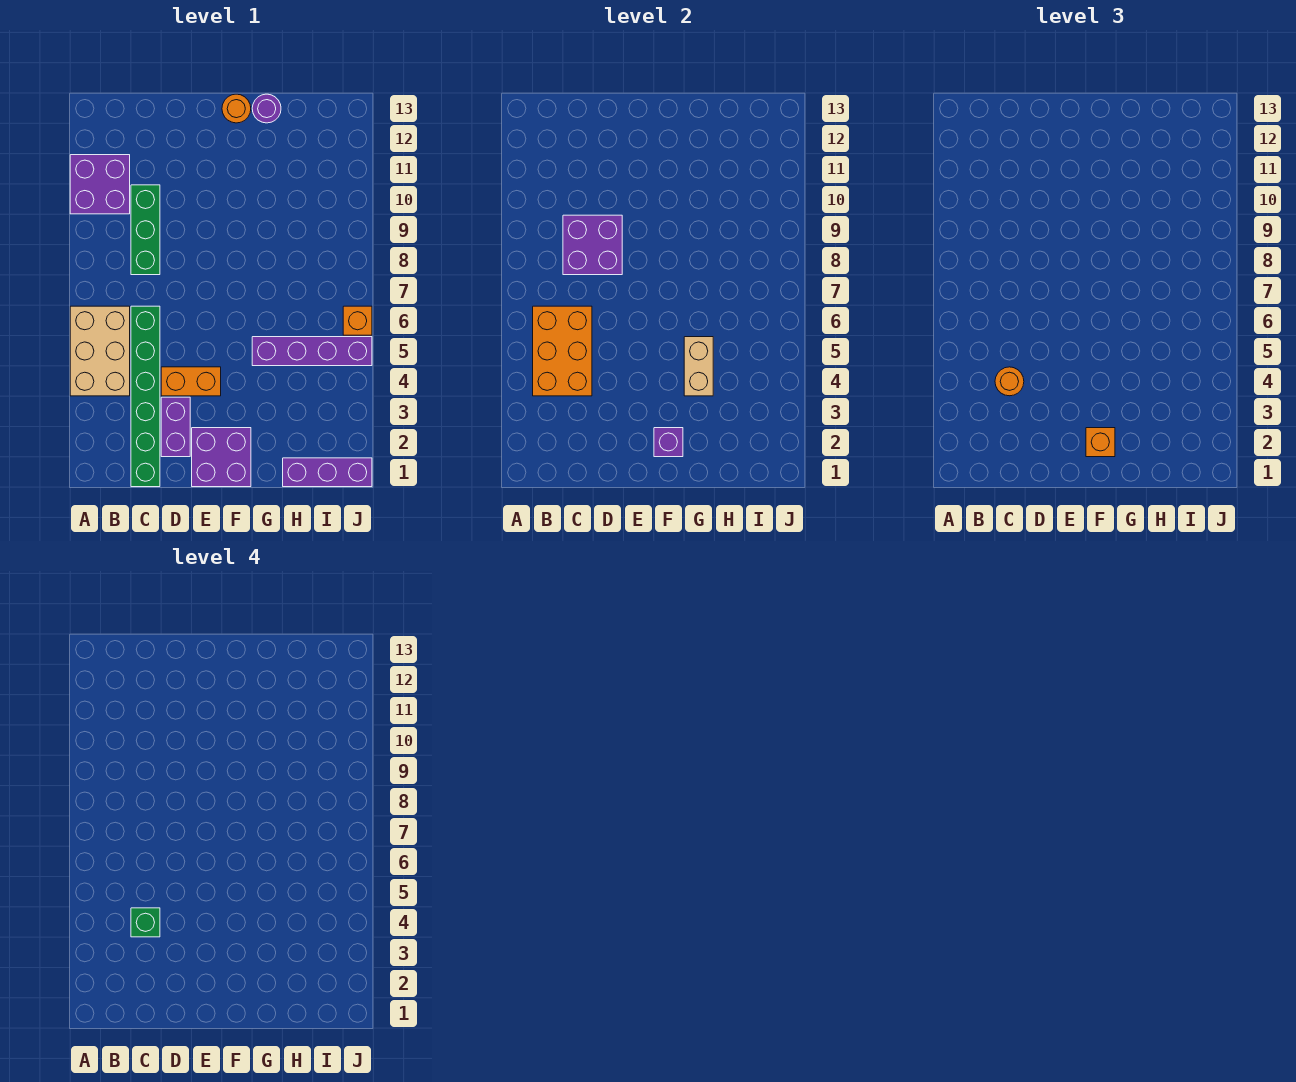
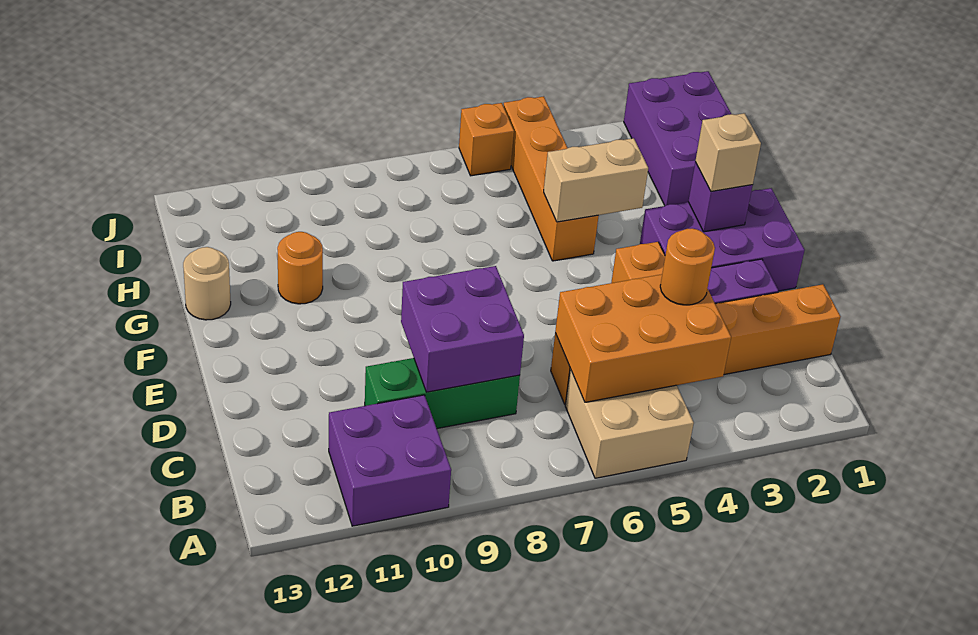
tan 2x3 brick [70,306,130,396] -> tan 2x2 brick [565,369,694,478]
green 1x6 brick [131,306,160,487] -> orange 1x6 brick [551,284,840,404]
green 1x1 brick [131,908,160,937] -> none
purple 2x2 brick [192,428,251,487] -> purple 2x3 brick [640,188,805,291]
orange 1x1 brick [1086,428,1115,457] -> tan 1x1 brick [695,113,761,191]
orange 1x1 round brick [222,94,251,123] -> orange 1x1 round brick moved to [277,232,323,304]
purple 1x4 brick [252,337,372,366] -> orange 1x4 brick [504,96,599,261]
purple 1x1 round brick [252,94,281,123] -> tan 1x1 round brick [183,247,231,320]
purple 1x3 brick [283,458,372,487] -> purple 2x3 brick [624,71,731,206]

